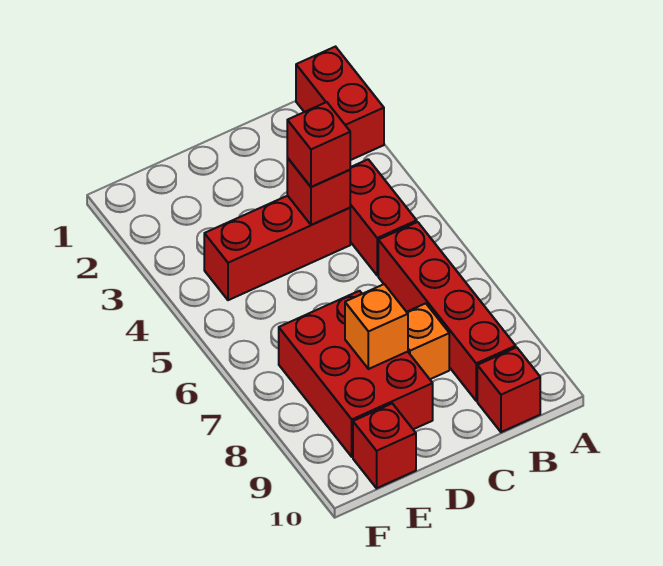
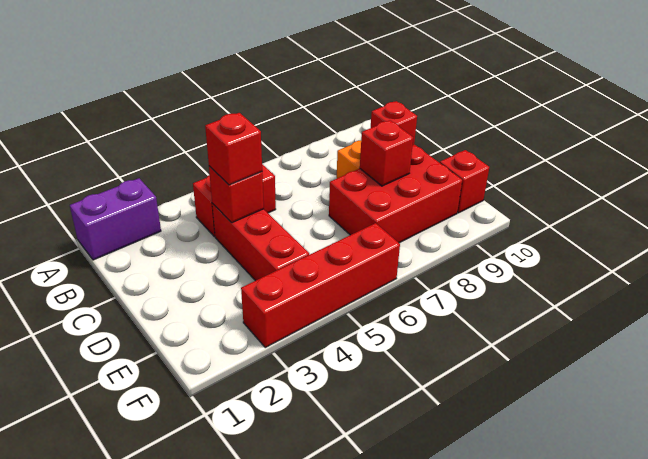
red 1x2 brick [296,47,384,160] -> purple 1x2 brick [70,178,161,260]
red 1x4 brick [378,222,516,401] -> red 1x4 brick moved to [241,223,400,347]
orange 1x1 brick [345,284,408,369] -> red 1x1 brick [360,120,413,186]

